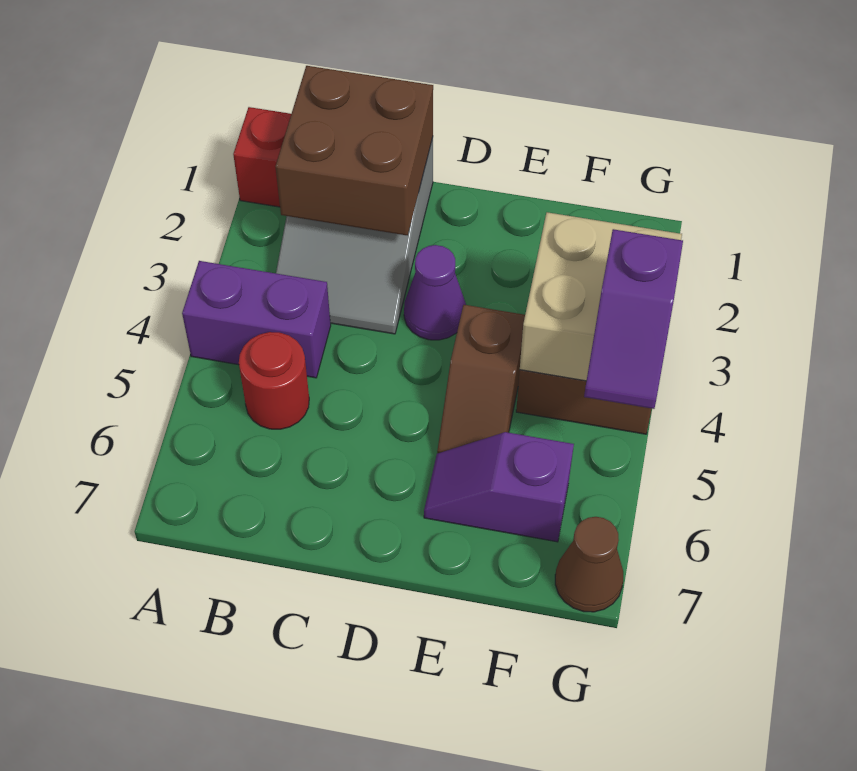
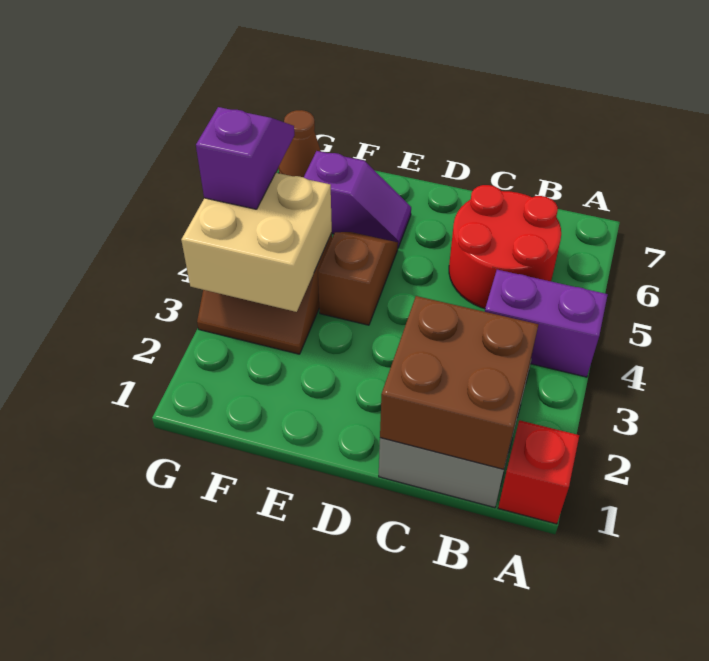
red 1x1 round brick [239,332,309,429] -> red 2x2 round brick [449,185,561,309]
purple 1x1 cone [404,245,466,340] -> none

